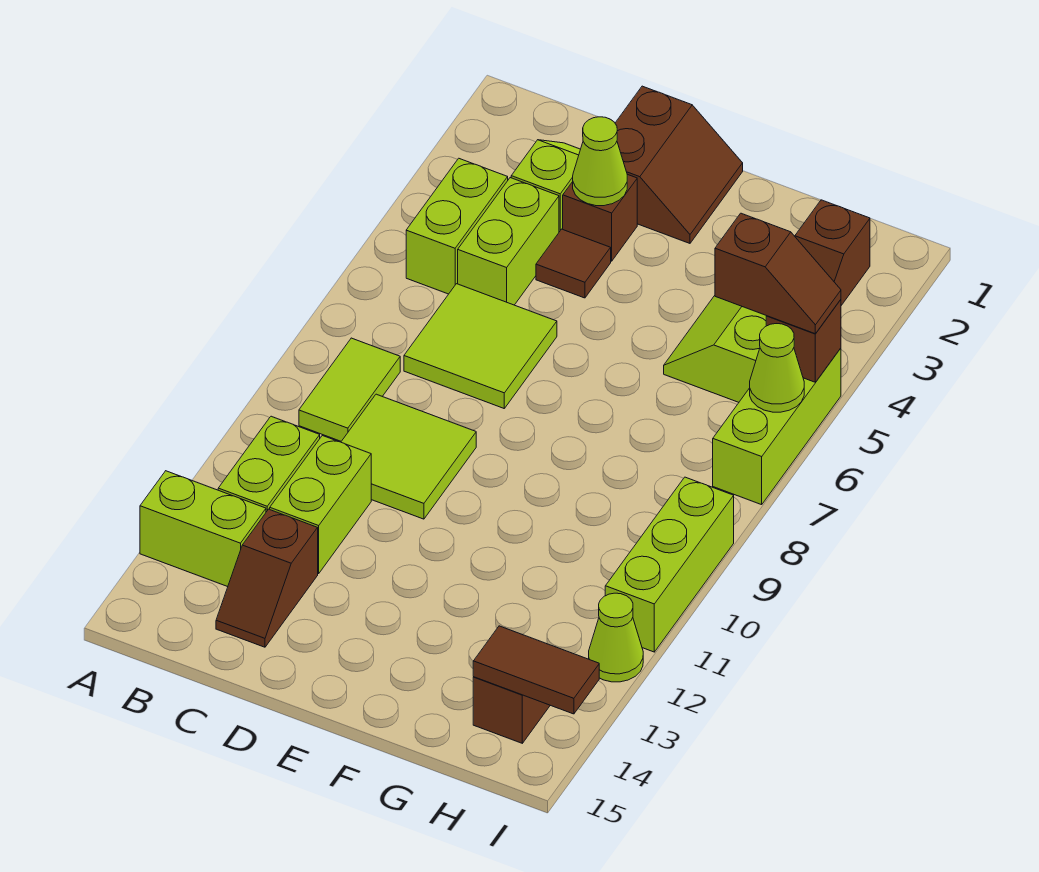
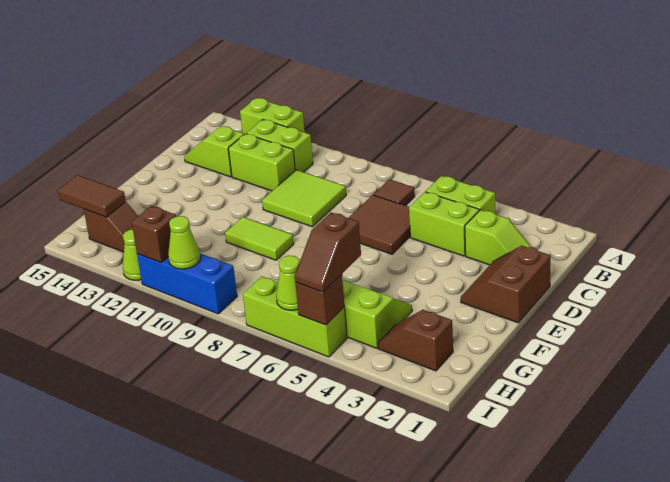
lime 1x2 brick [140,471,266,587] -> lime 1x2 brick turned to [240,98,305,135]
lime 1x2 tile [299,338,400,441] -> lime 1x2 tile moved to [225,217,294,260]
lime 2x2 tile [404,284,557,408] -> brown 2x2 tile [349,195,410,254]
brown 1x2 slope [216,509,318,647] -> lime 1x2 slope [184,126,244,177]
brown 2x2 slope [615,86,743,243] -> brown 2x2 slope turned to [461,246,551,323]
brown 1x1 brick [563,175,637,261] -> brown 1x1 brick moved to [132,206,176,262]
lime 1x1 cone [573,117,627,206] -> lime 1x1 cone moved to [168,216,200,269]
brown 1x1 tile [536,229,611,298] -> brown 1x1 tile moved to [374,179,415,206]
brown 1x2 tile [473,626,599,714] -> brown 1x2 tile turned to [58,175,126,217]
lime 1x3 brick [605,477,734,652] -> blue 1x3 brick [137,254,237,314]

